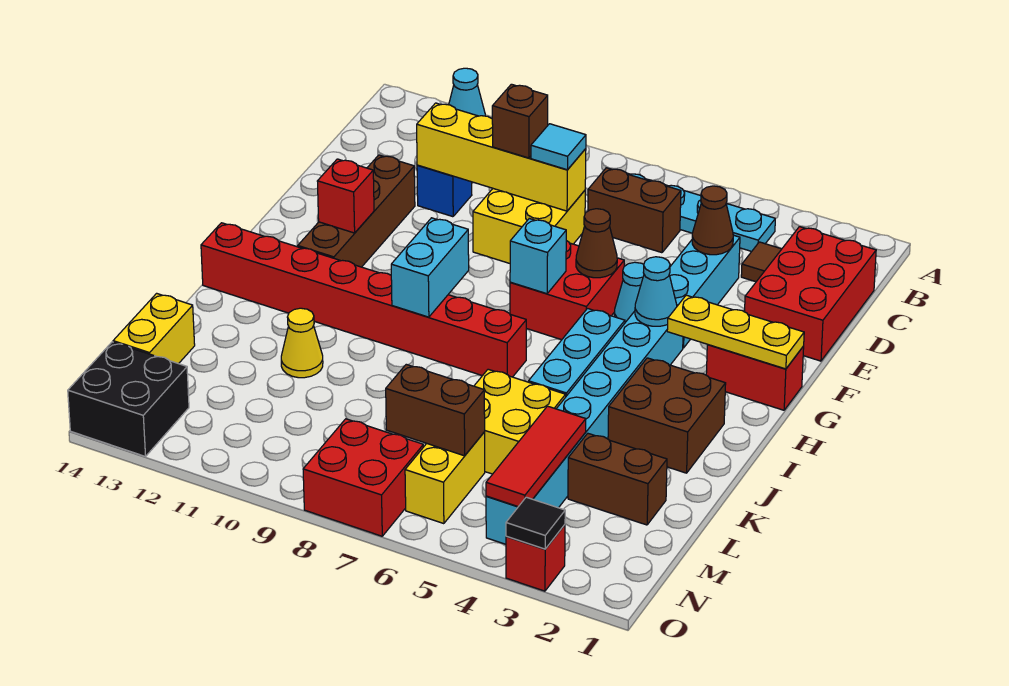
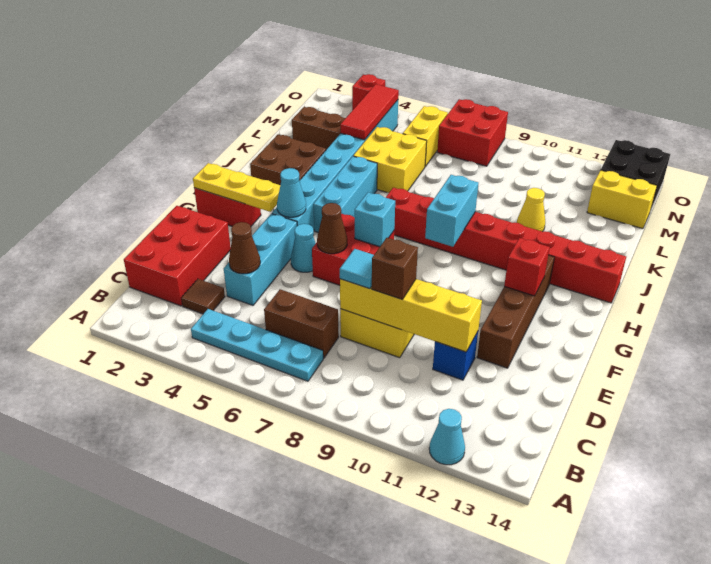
yellow 1x2 brick [113,293,195,364] -> yellow 1x2 brick turned to [587,170,657,229]
brown 1x2 brick [386,364,485,456] -> none
black 1x1 tile [506,497,565,549] -> none

